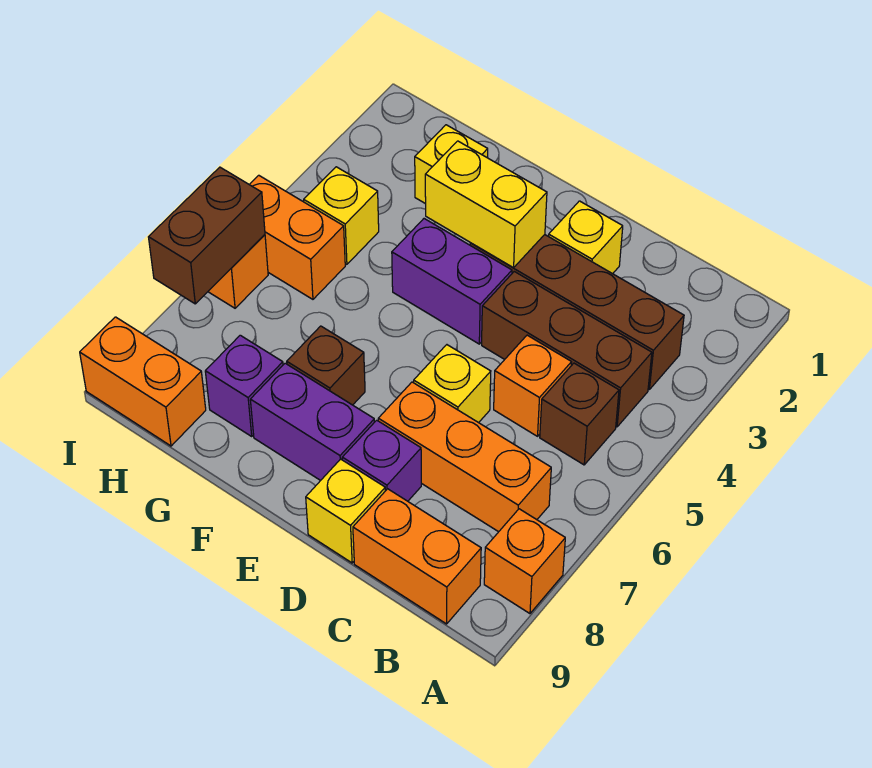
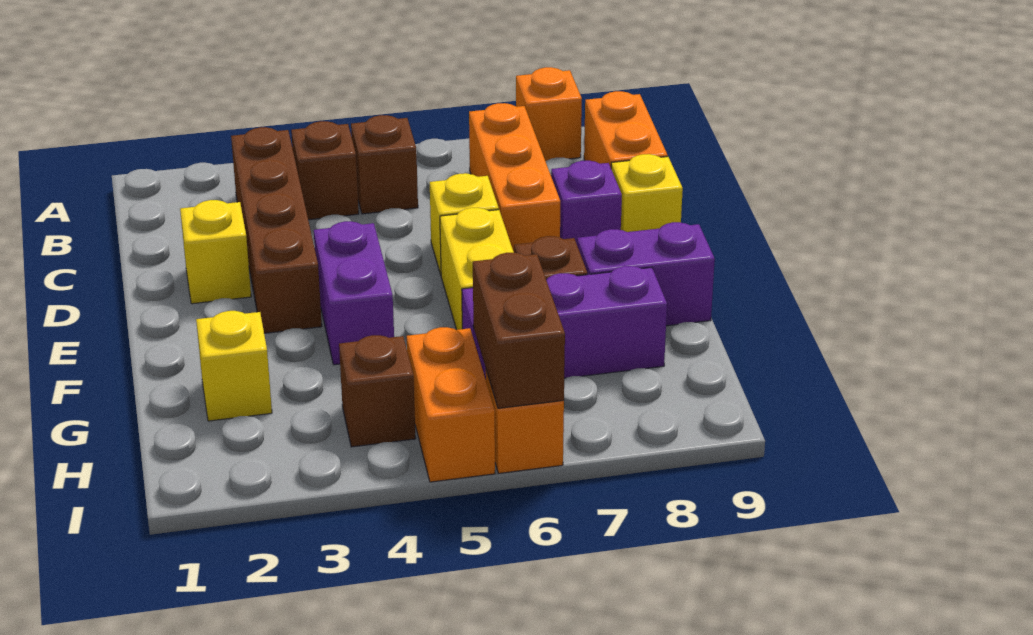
brown 1x3 brick [482,271,652,427] -> brown 1x1 brick [291,121,359,220]
orange 1x1 brick [494,335,572,436] -> none
yellow 1x2 brick [425,141,547,268] -> yellow 1x2 brick moved to [440,208,514,330]
purple 1x2 brick [250,363,374,481] -> purple 1x2 brick turned to [577,222,715,326]
purple 1x1 brick [205,335,283,436] -> purple 1x3 brick [462,266,667,379]
yellow 1x1 brick [304,167,379,264] -> brown 1x1 brick [339,335,416,447]
orange 1x2 brick [80,317,206,446] -> none
brown 1x2 brick [149,167,265,304] -> brown 1x2 brick turned to [473,253,565,408]

